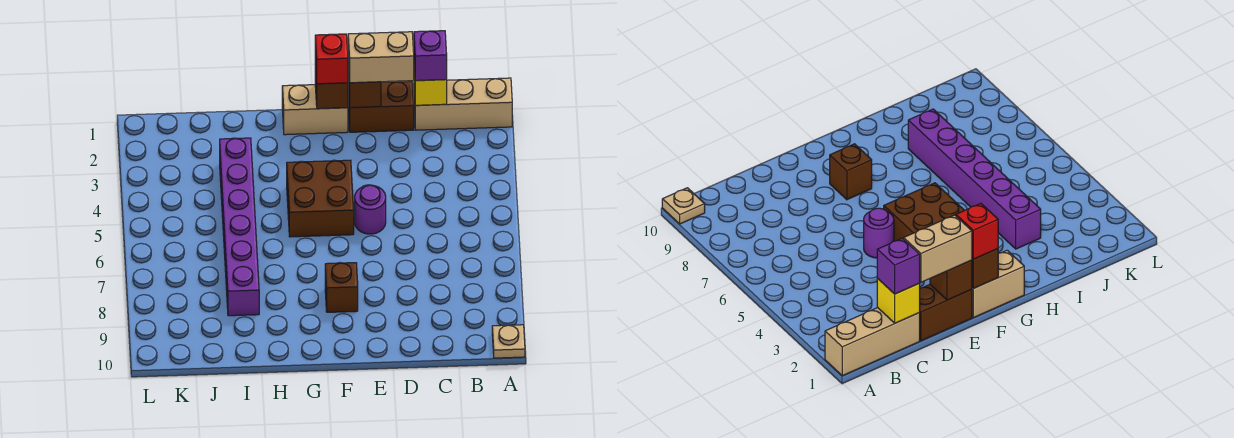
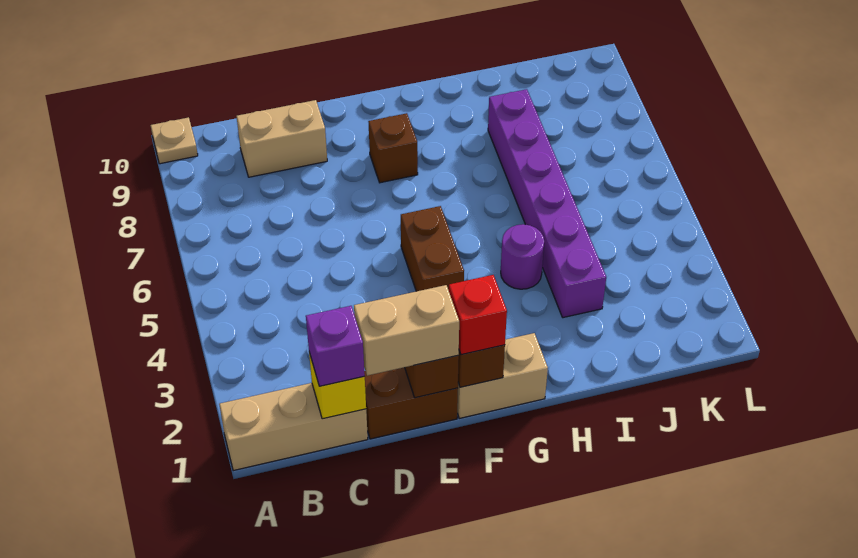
none -> tan 1x2 brick [237,100,327,177]
purple 1x1 round brick [355,185,386,234] -> purple 1x1 round brick moved to [501,224,544,289]
brown 2x2 brick [287,160,354,237] -> brown 1x2 brick [401,206,464,291]

